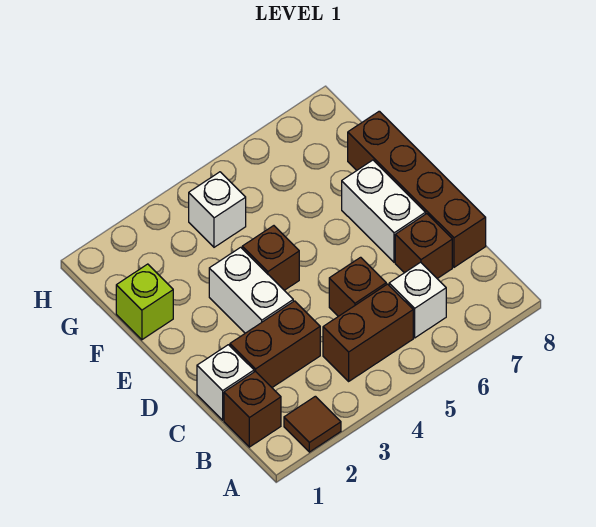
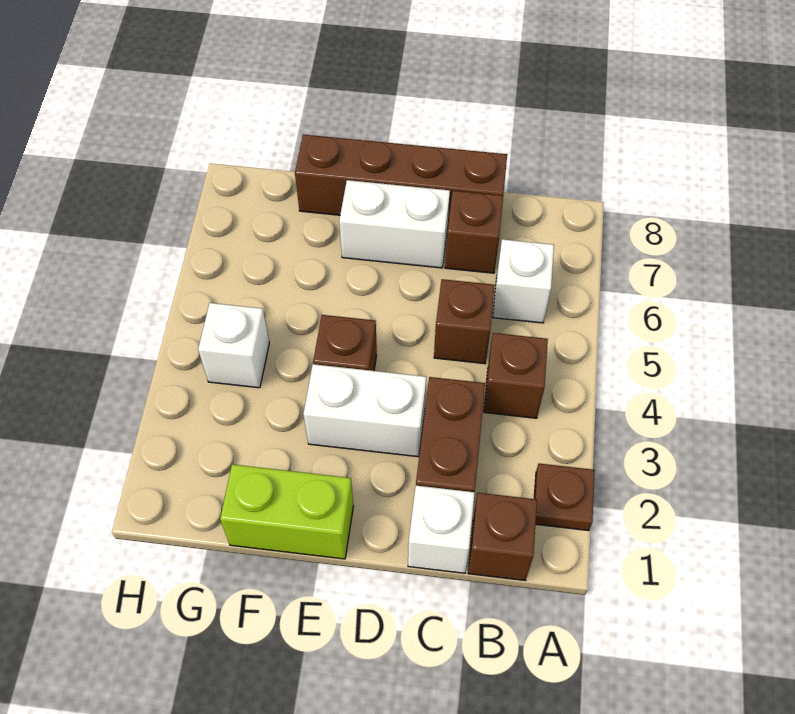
brown 1x1 tile [284,396,341,452] -> brown 1x1 plate [534,463,595,531]
brown 1x2 brick [323,284,413,381] -> brown 1x1 brick [484,333,548,418]
lime 1x1 brick [116,264,173,340] -> lime 1x2 brick [220,464,353,559]

